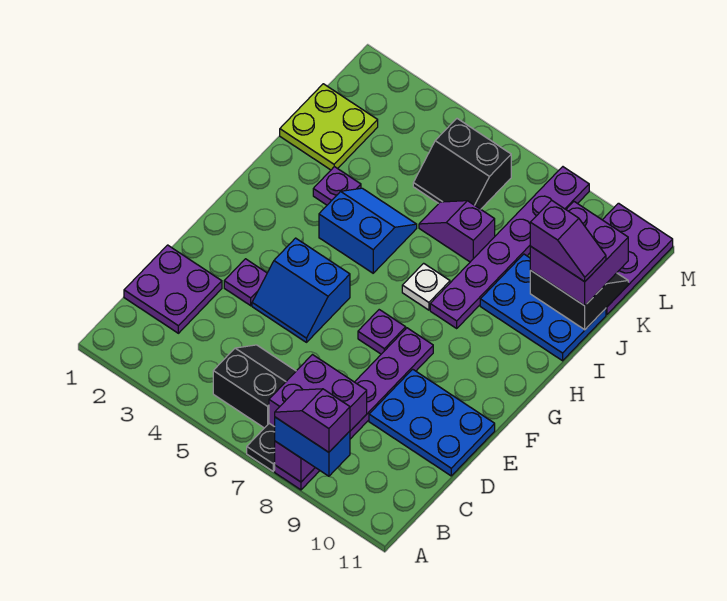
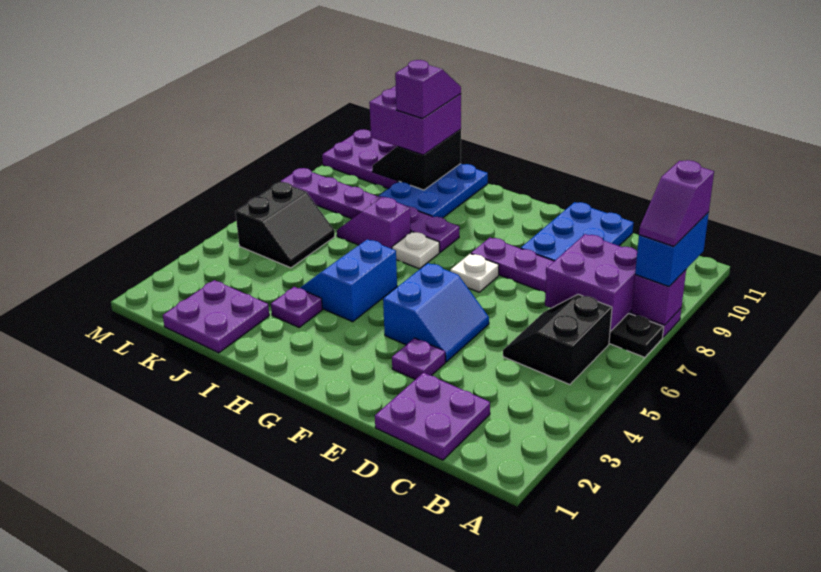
purple 1x1 plate [358,310,406,354] -> white 1x1 plate [451,254,499,292]
lime 2x2 plate [280,84,378,170] -> purple 2x2 plate [163,280,269,353]
purple 1x2 slope [419,201,495,262] -> purple 1x2 slope turned to [337,197,411,249]

